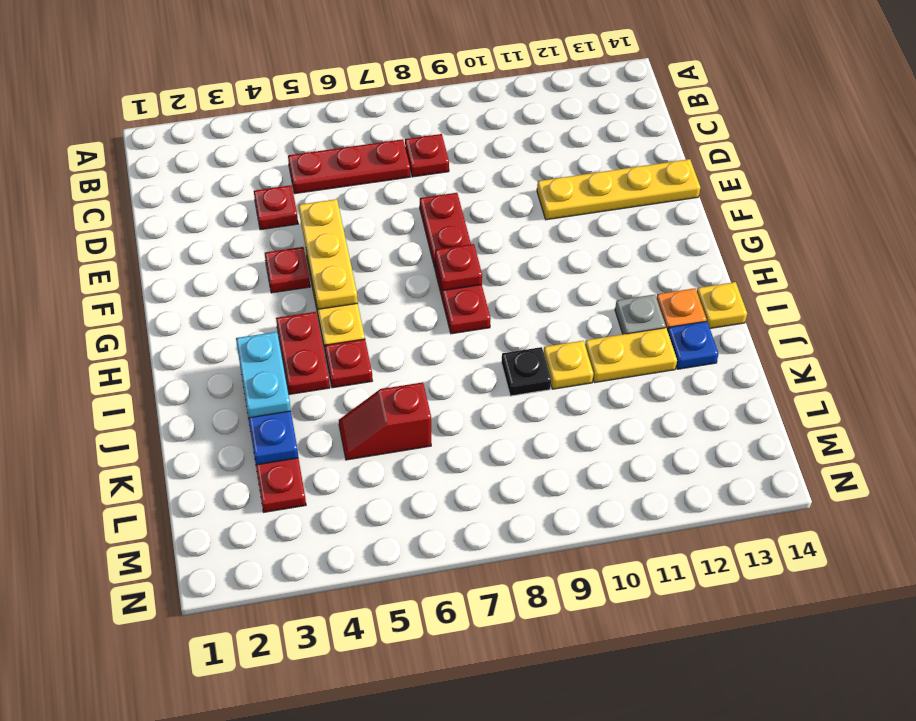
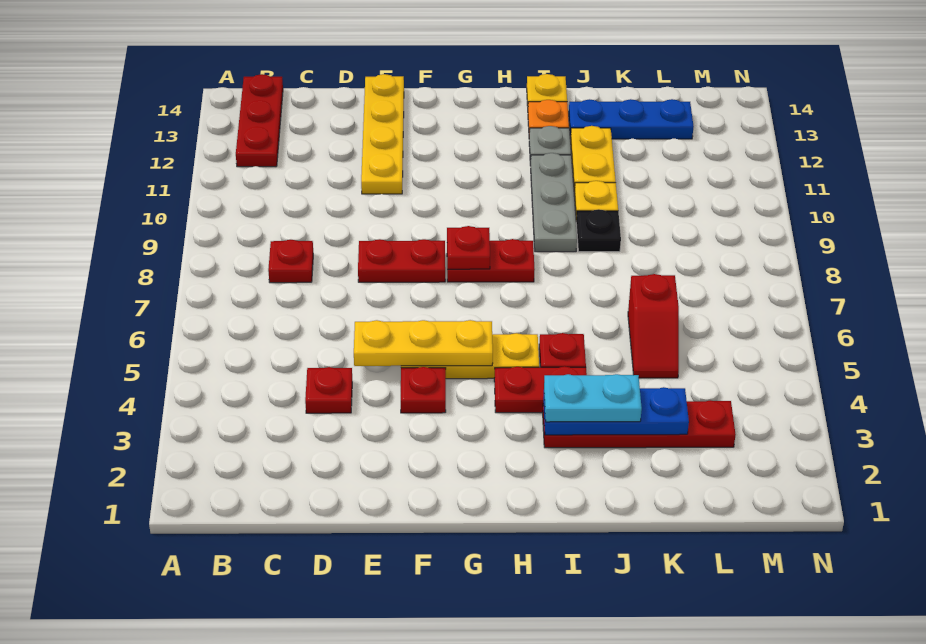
red 1x3 plate [288,139,410,194] -> red 1x3 plate moved to [236,74,283,167]
none -> grey 1x3 plate [531,153,577,252]
blue 1x1 plate [668,321,719,369] -> blue 1x3 plate [569,99,694,139]

